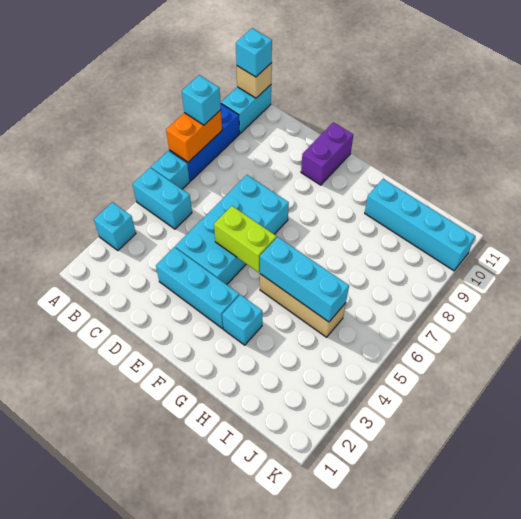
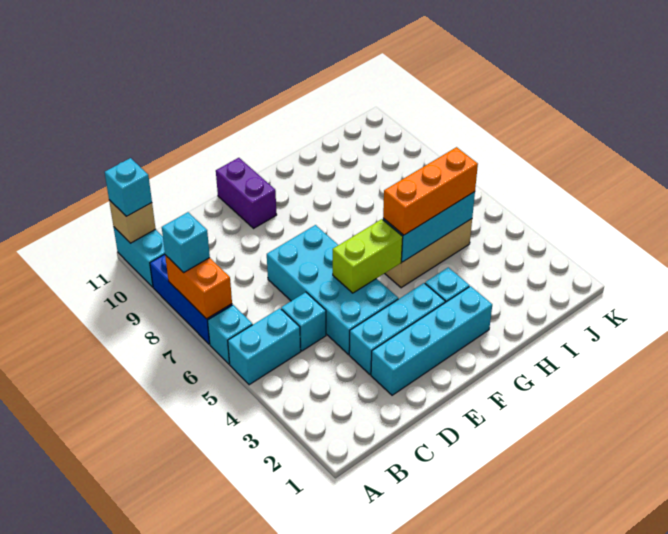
cyan 1x1 brick [94,202,136,250] -> cyan 1x1 brick moved to [281,292,326,351]
none -> orange 1x3 brick [383,147,478,235]
cyan 1x4 brick [365,179,475,271] -> cyan 1x4 brick moved to [371,286,492,395]

